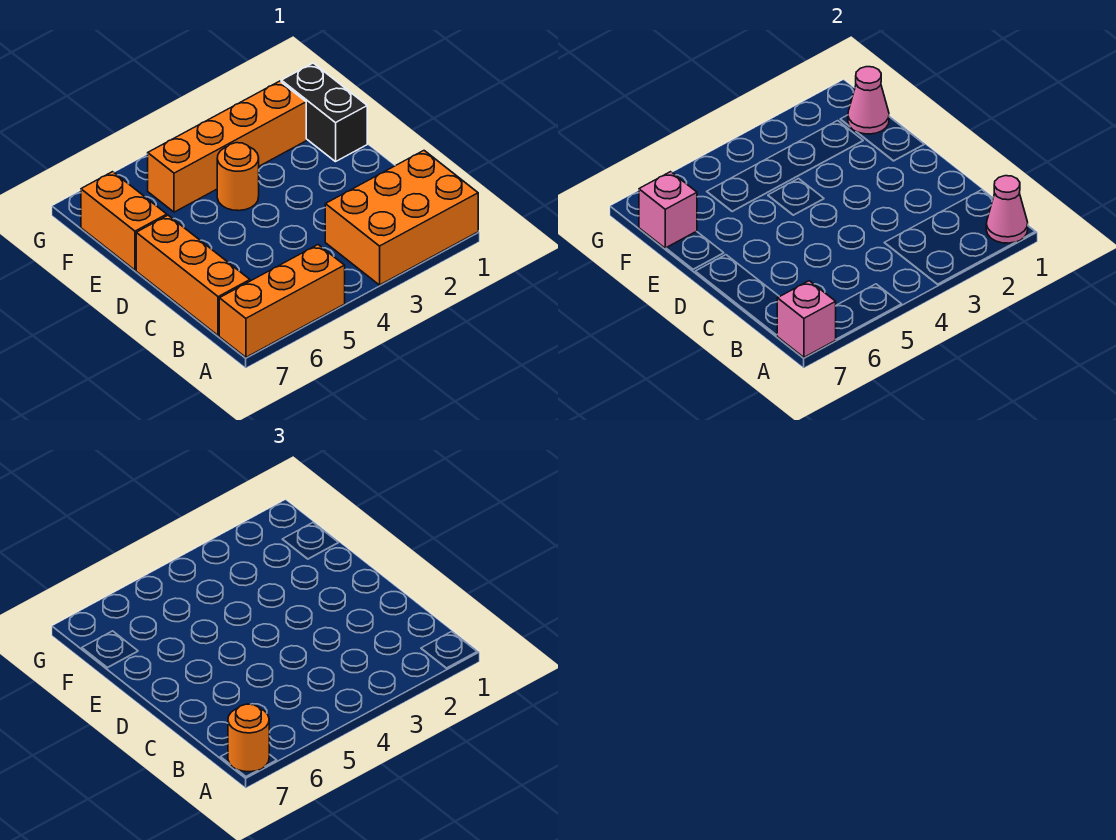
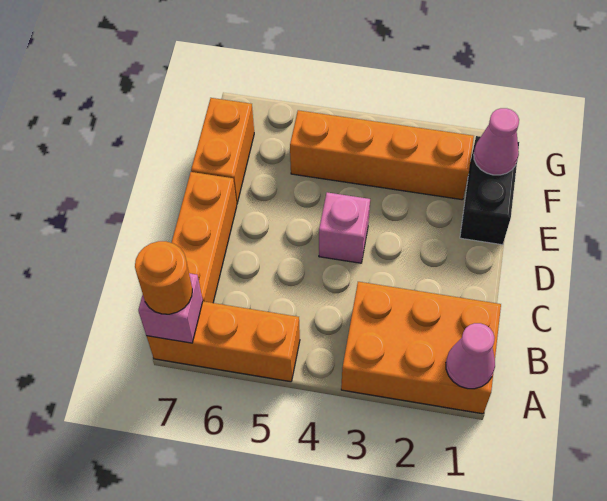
orange 1x1 round brick [217,143,259,211] -> none
pink 1x1 brick [639,172,697,248] -> pink 1x1 brick moved to [319,192,370,263]

